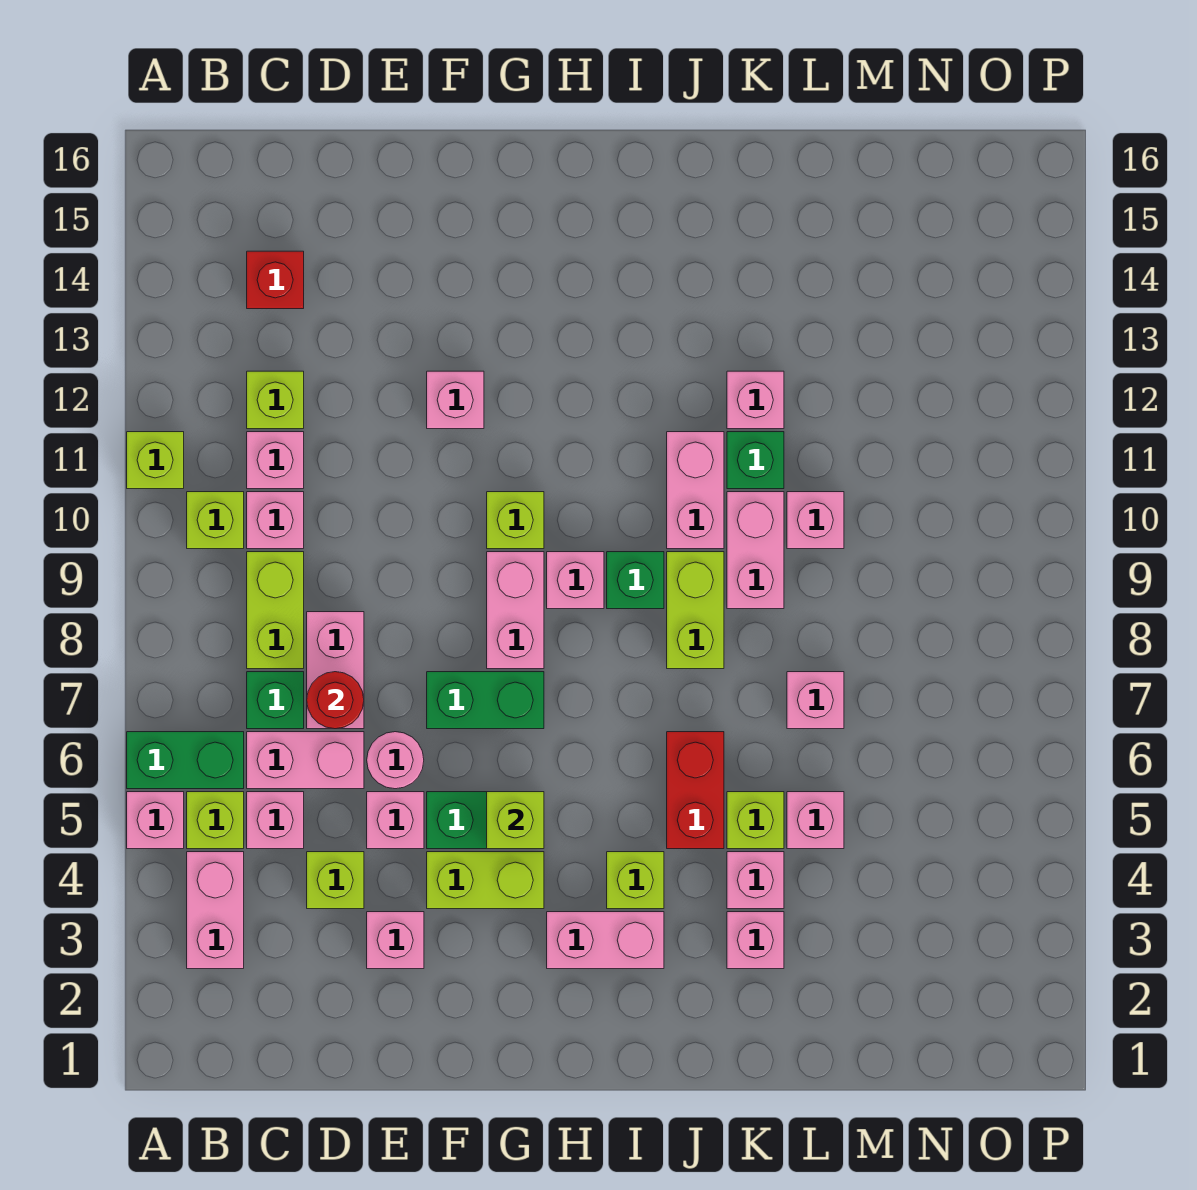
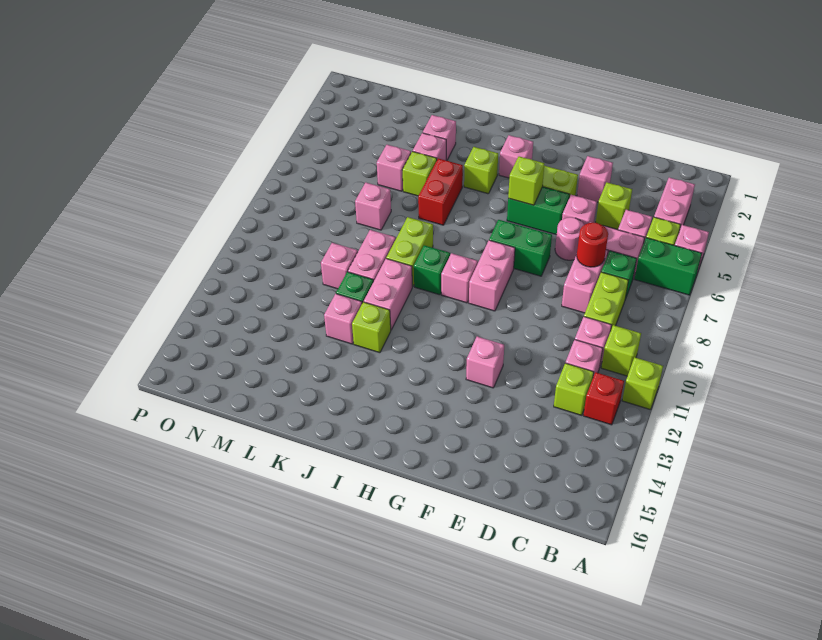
red 1x1 brick [247,251,304,309] -> red 1x1 brick moved to [583,372,624,425]
lime 1x1 brick [487,492,544,549] -> lime 1x1 brick moved to [352,302,391,353]
pink 1x2 brick [547,912,664,969] -> pink 1x1 brick [499,135,533,178]

